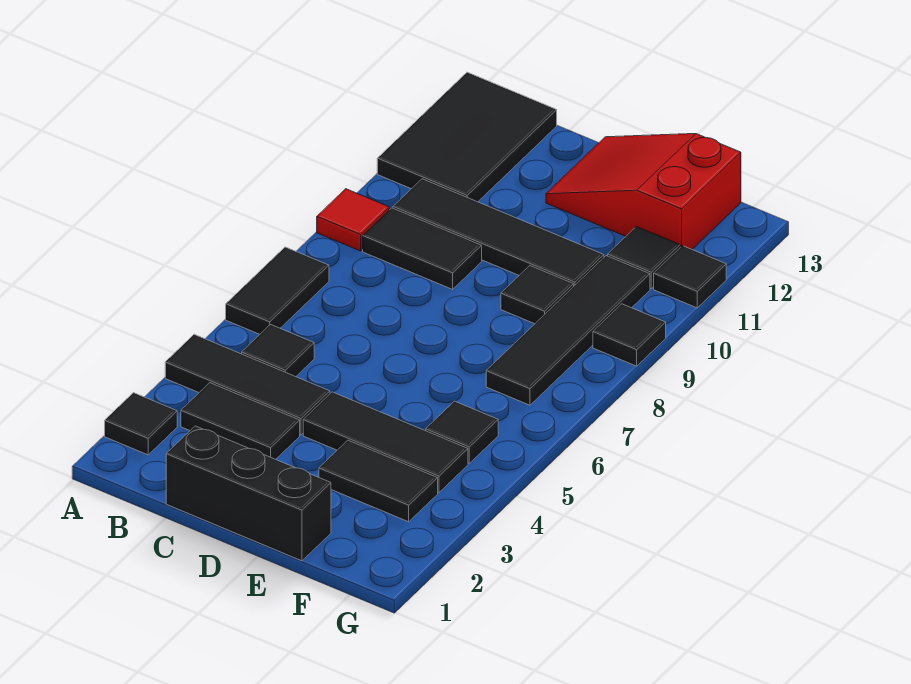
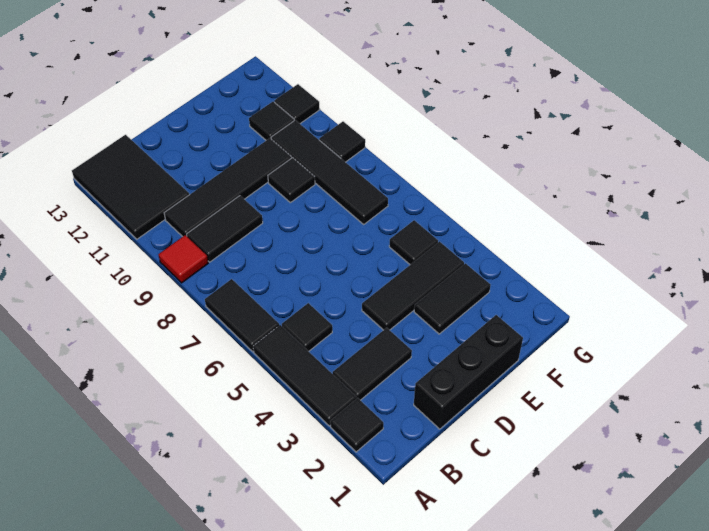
black 1x3 tile [165,334,330,435] -> black 1x3 tile turned to [253,325,356,426]
red 2x3 slope [546,134,741,249] -> none

